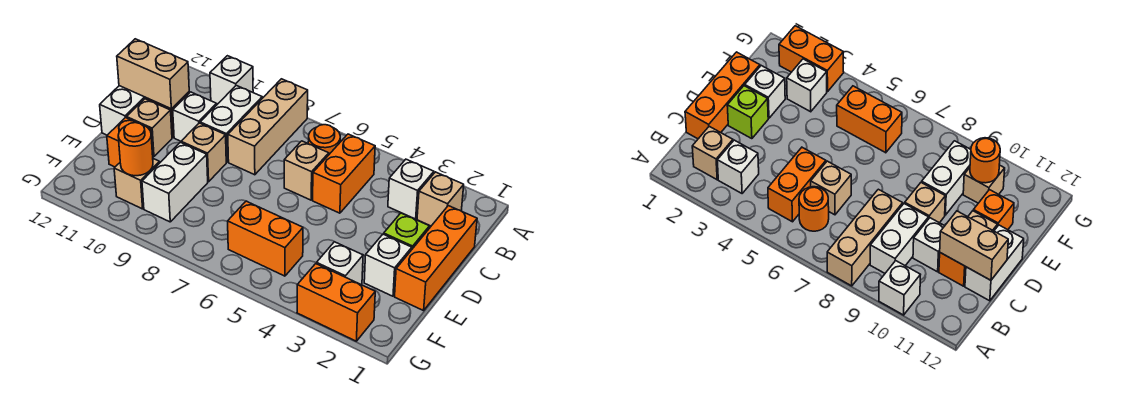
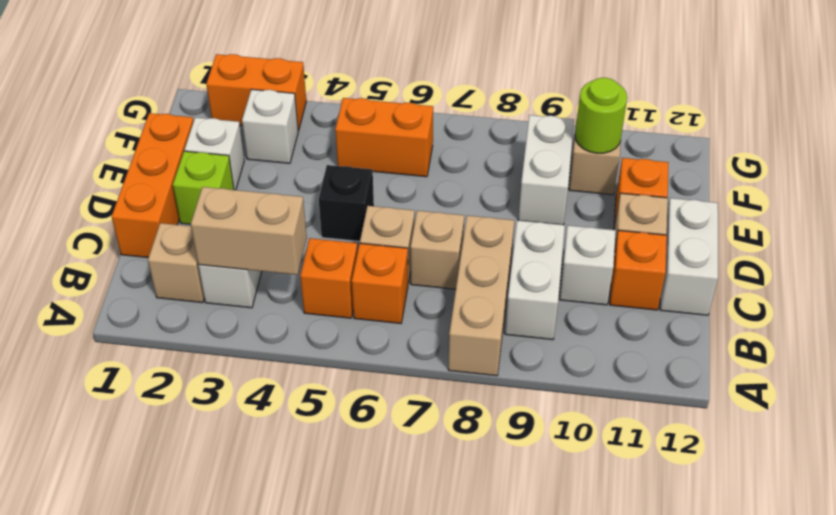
white 1x1 brick [210,56,253,104] -> none
orange 1x2 brick [313,134,375,213] -> orange 1x1 brick [300,238,358,318]
orange 1x1 round brick [308,125,340,154] -> orange 1x1 brick [352,243,408,324]
tan 1x2 brick [117,39,189,109] -> tan 1x2 brick moved to [191,187,307,275]
none -> black 1x1 brick [319,165,374,241]
tan 1x1 brick [181,123,226,182] -> tan 1x1 brick moved to [411,211,464,289]
orange 1x1 round brick [118,123,153,176] -> lime 1x1 round brick [575,78,627,153]

